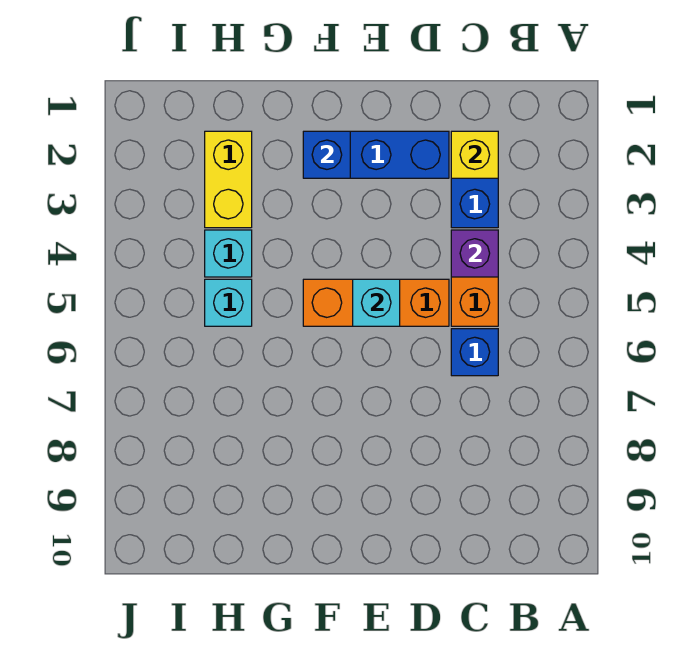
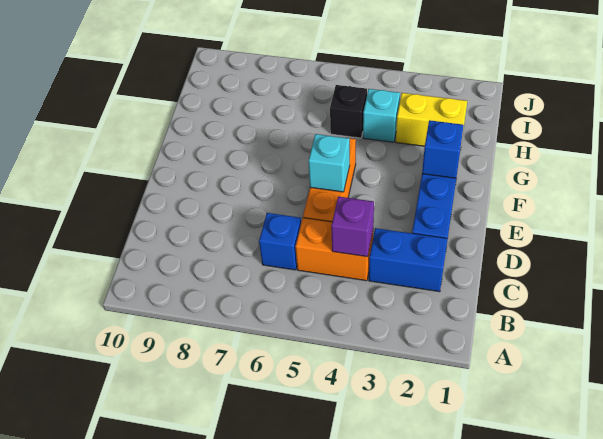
yellow 1x1 brick [451,131,498,178] -> none
cyan 1x1 brick [205,279,252,326] -> black 1x1 brick [330,85,367,138]

